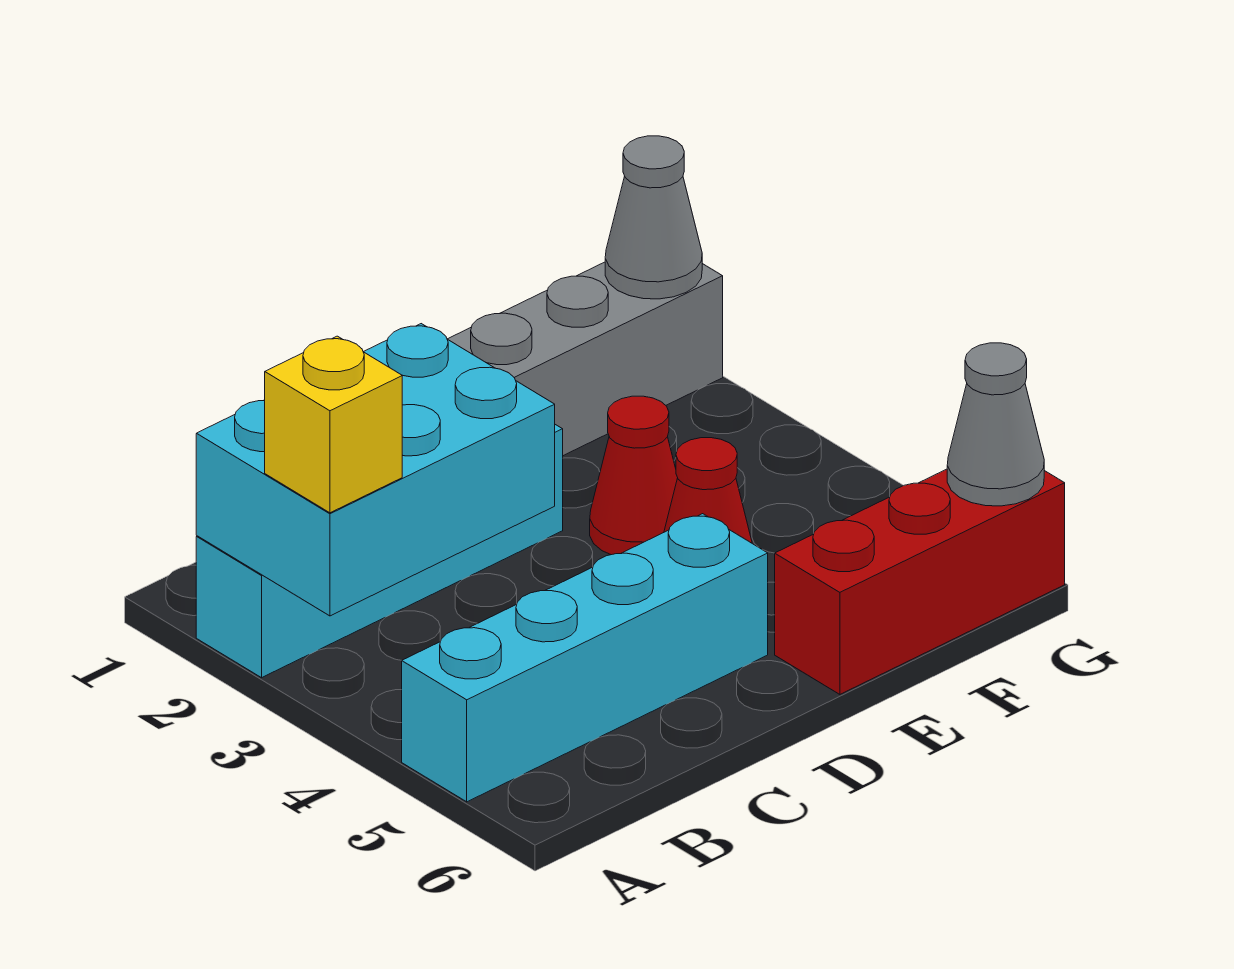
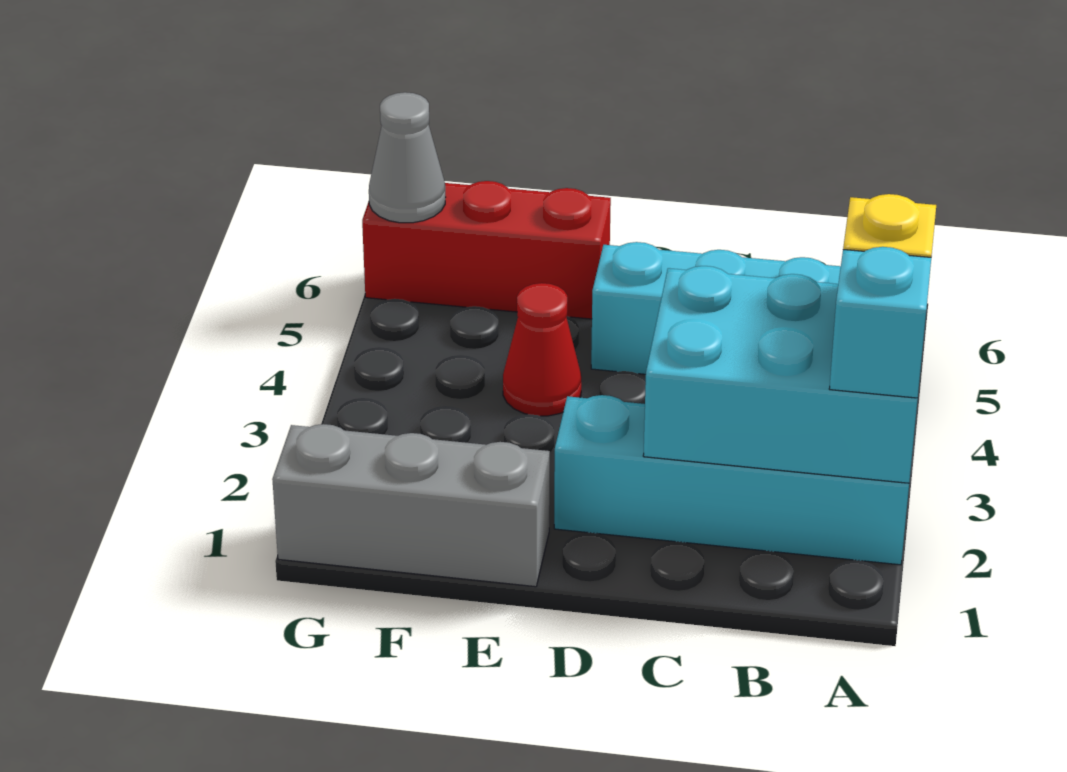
none -> cyan 1x1 brick [829,247,931,398]
red 1x1 cone [590,396,678,555] -> none
grey 1x1 cone [605,136,702,299] -> none

